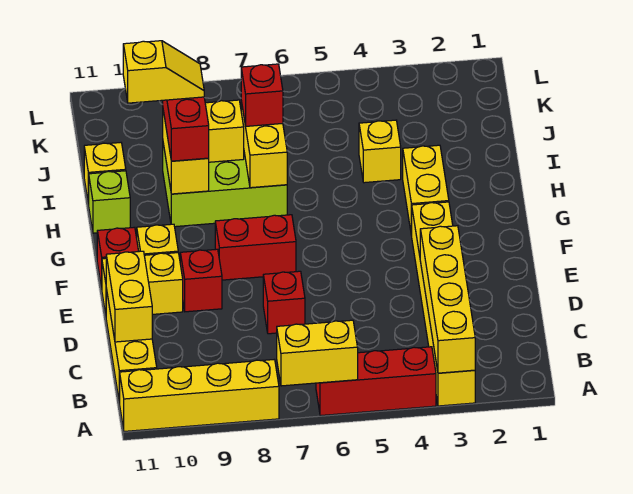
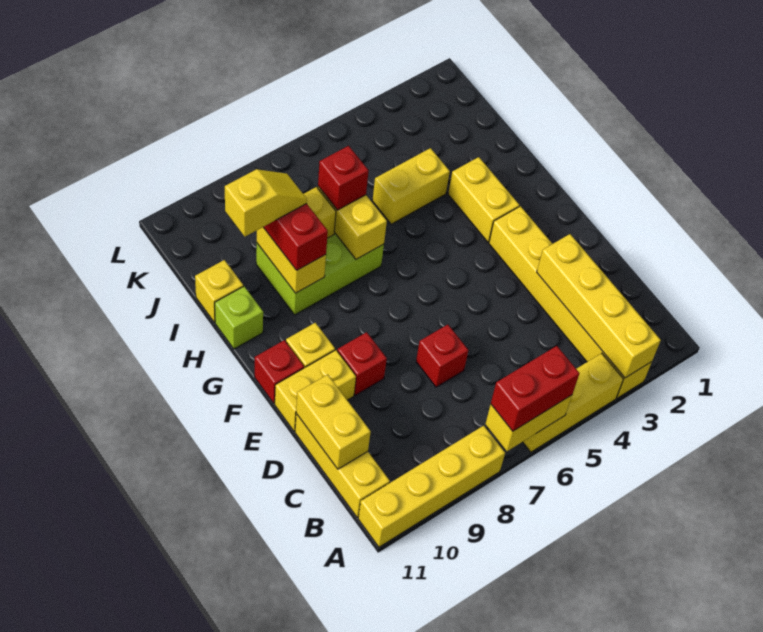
red 1x3 brick [316,347,436,416] -> yellow 1x3 brick [523,353,623,452]
red 1x2 brick [215,215,296,280] -> red 1x2 brick moved to [491,346,579,431]
yellow 1x1 brick [359,120,401,183] -> yellow 1x2 brick [372,148,450,224]

